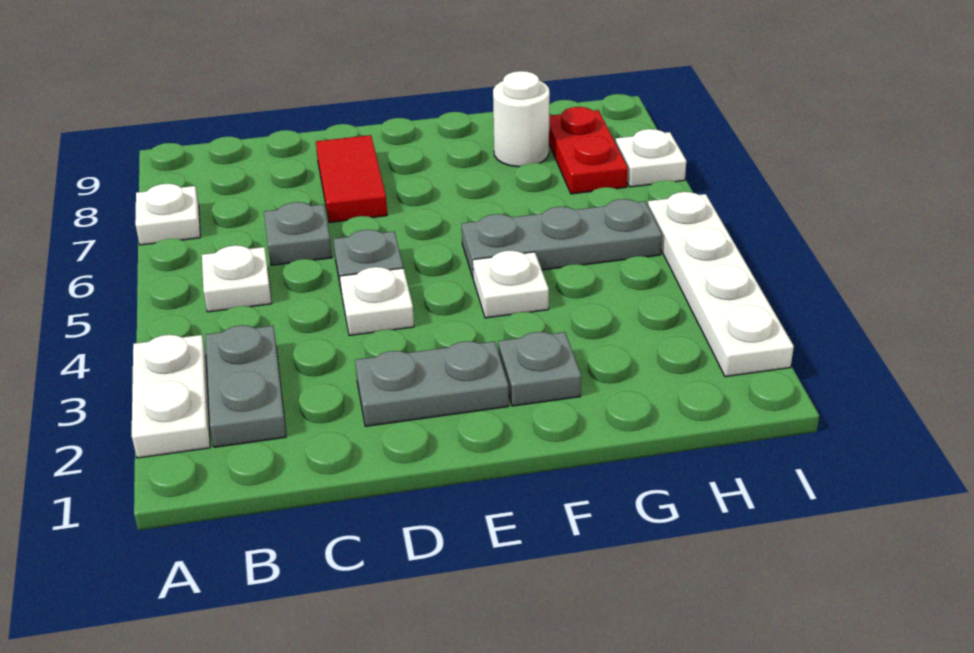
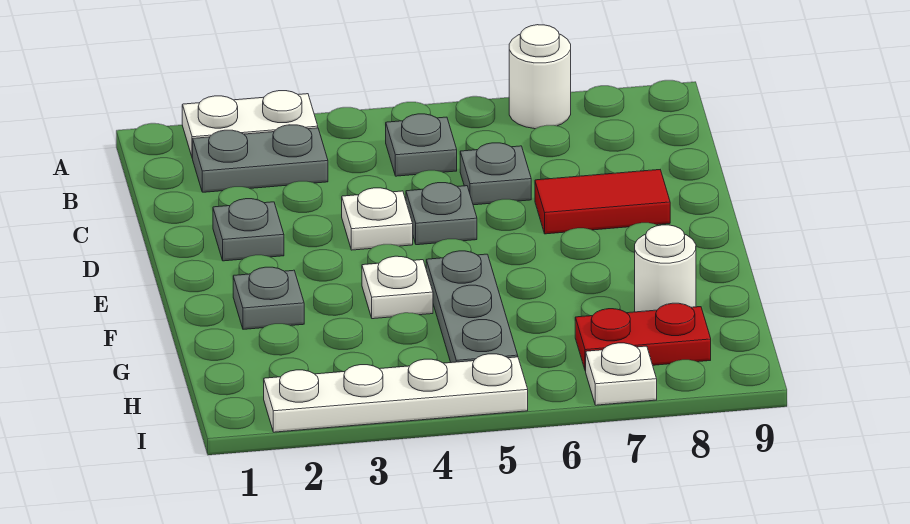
white 1x1 plate [135,184,200,245] -> white 1x1 round brick [509,25,571,129]
white 1x1 plate [202,245,272,312] -> grey 1x1 plate [386,114,457,176]
grey 1x2 plate [355,341,509,426] -> grey 1x1 plate [213,199,284,261]

